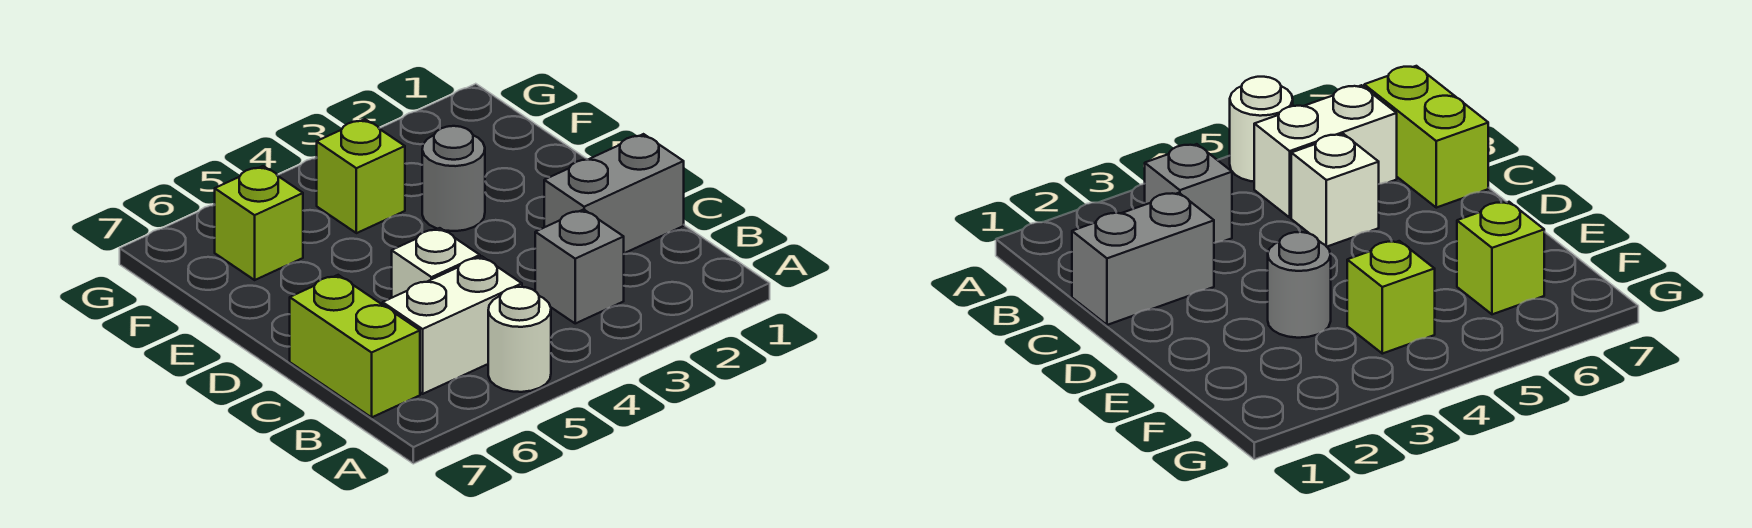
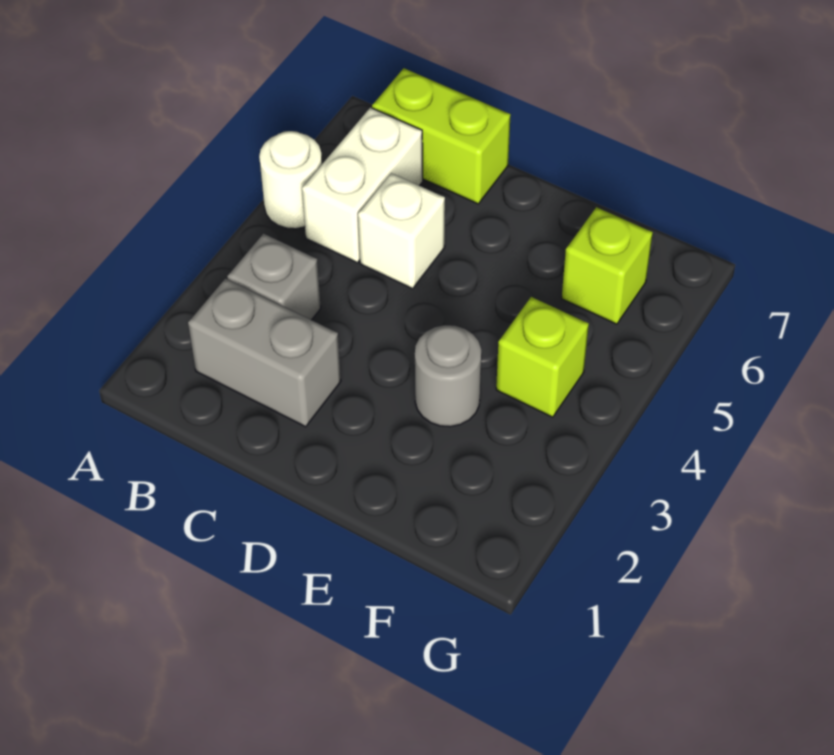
grey 1x2 brick [544,134,684,253] -> grey 1x2 brick turned to [188,279,341,427]

